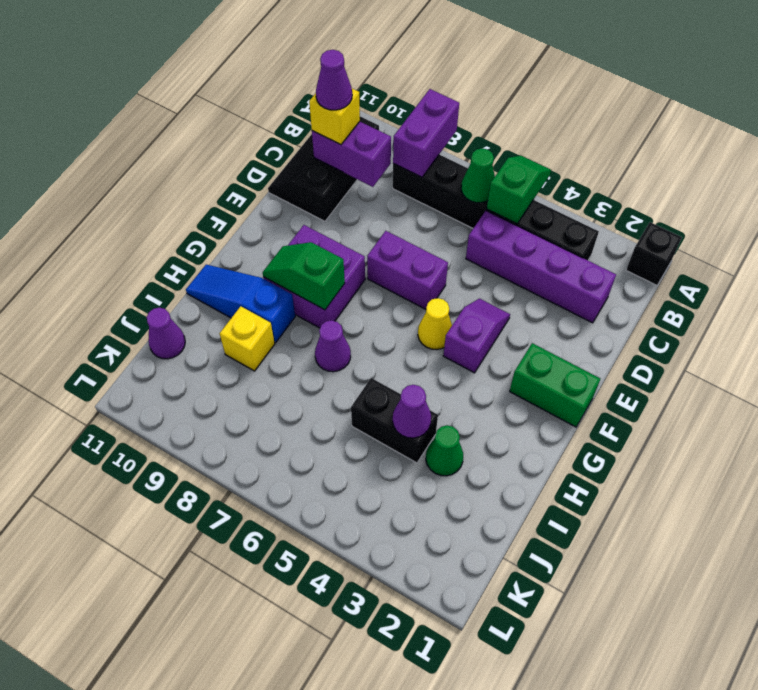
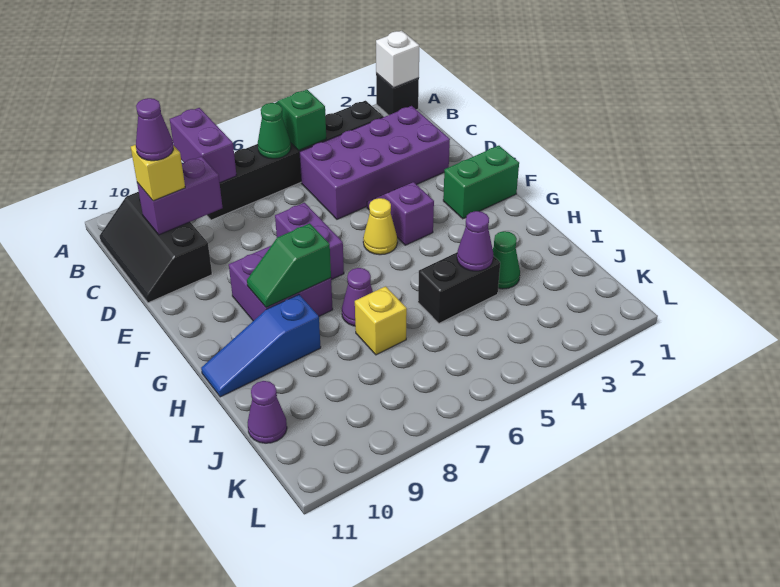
none -> white 1x1 brick [376,31,419,88]
purple 1x4 brick [466,211,616,323] -> purple 2x4 brick [299,106,450,219]
purple 1x2 brick [367,231,448,309] -> purple 1x2 brick turned to [275,203,344,280]
yellow 1x1 brick [220,306,275,371] -> yellow 1x1 brick moved to [355,286,407,355]

